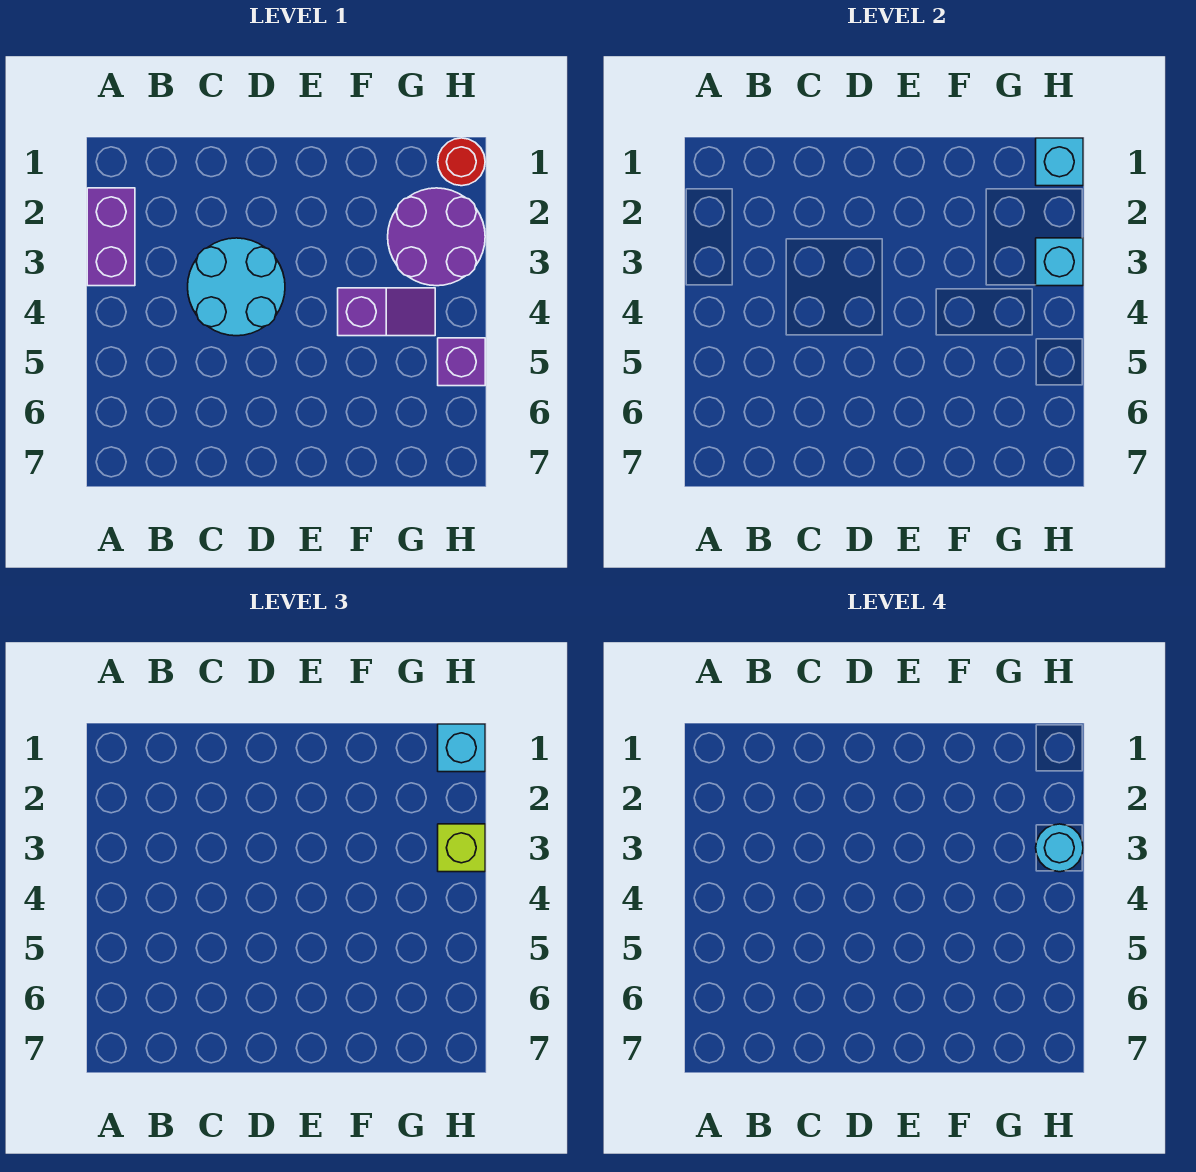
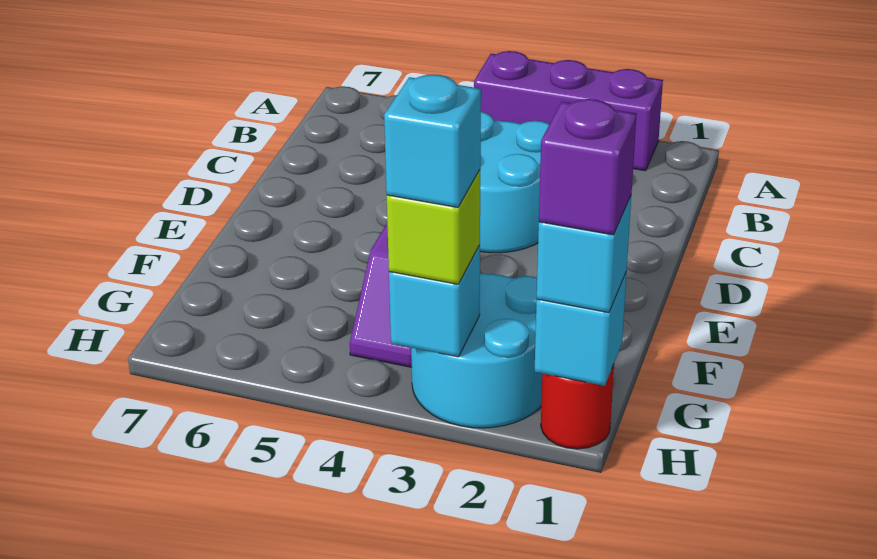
purple 1x2 brick [87,188,135,286] -> purple 1x3 brick [474,51,663,171]
purple 2x2 round brick [388,188,485,286] -> cyan 2x2 round brick [411,273,542,428]
cyan 1x1 round brick [1036,824,1083,872] -> cyan 1x1 brick [384,74,481,208]
purple 1x1 brick [438,338,485,386] -> purple 1x1 brick moved to [539,99,637,235]

